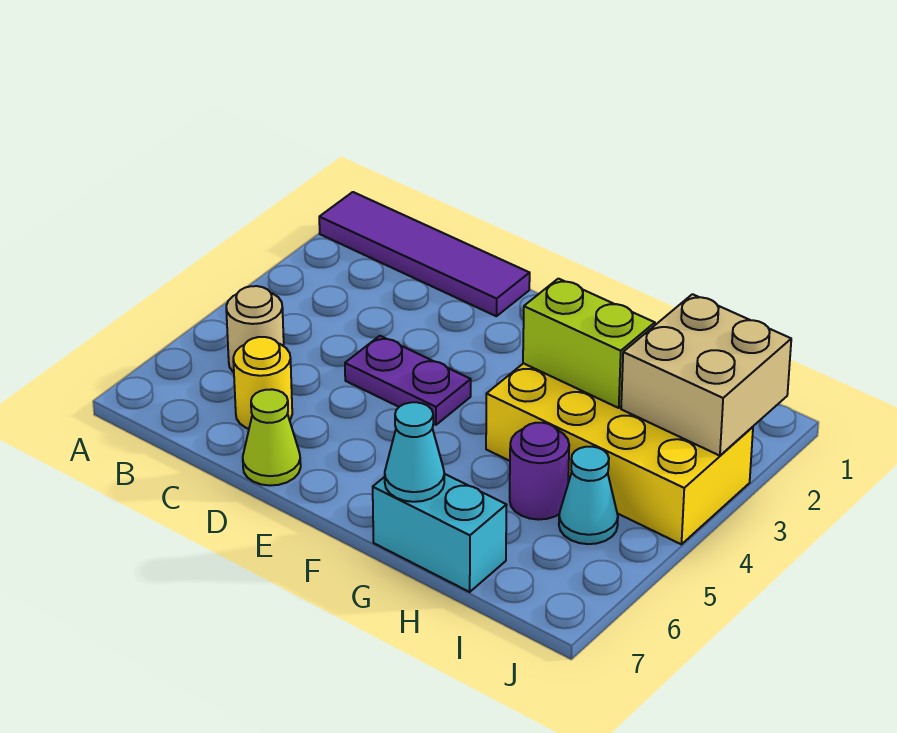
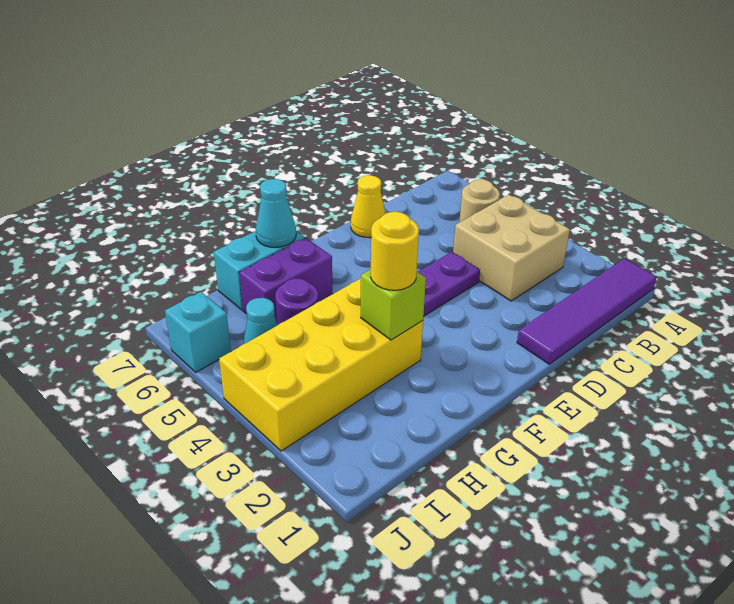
yellow 1x1 round brick [233,337,292,429] -> yellow 1x1 round brick moved to [371,212,419,290]
lime 1x1 cone [243,389,301,486] -> yellow 1x1 cone [351,175,386,238]
lime 1x2 brick [523,279,655,408] -> lime 1x1 brick [361,269,426,340]
none -> purple 1x2 brick [239,238,333,322]
tan 2x2 brick [621,294,791,456] -> tan 2x2 brick moved to [453,195,570,301]
none -> cyan 1x1 brick [165,292,231,372]

